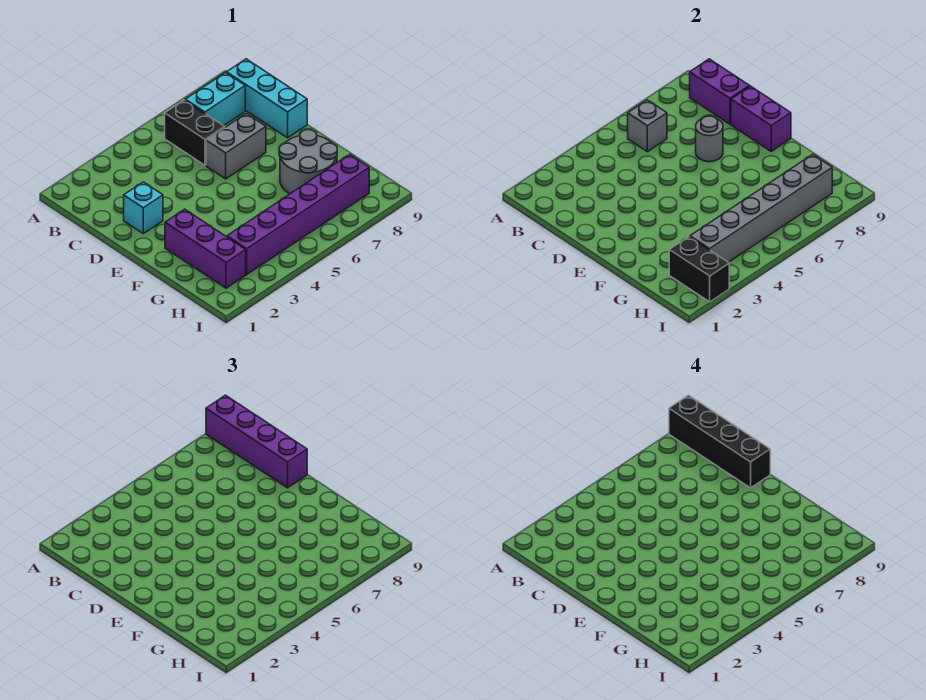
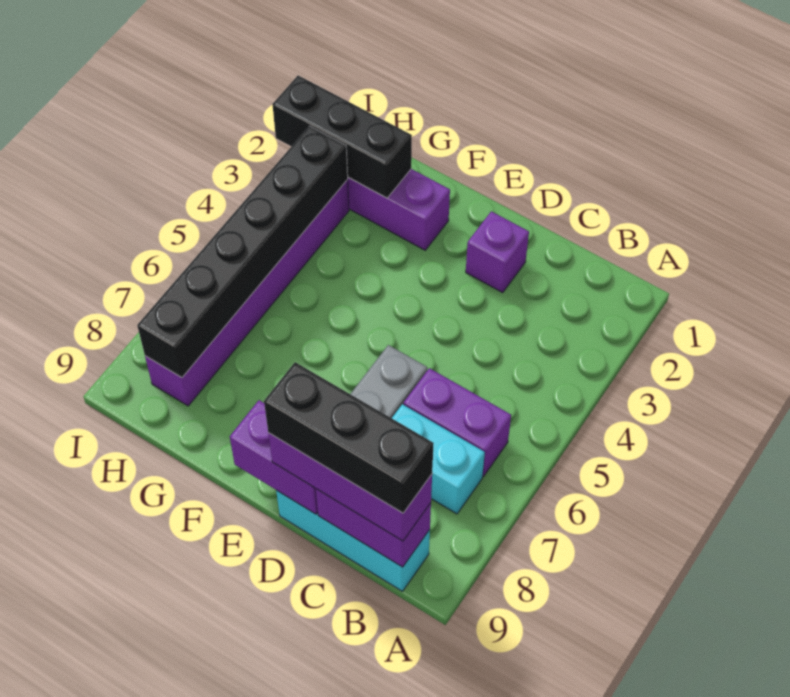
purple 1x4 brick [206,395,307,488] -> purple 1x3 brick [268,433,432,541]
black 1x4 brick [669,395,770,488] -> black 1x3 brick [264,362,434,513]
black 1x2 brick [165,100,225,165] -> purple 1x2 brick [404,368,511,476]
grey 1x1 brick [628,100,667,152] -> none
cyan 1x2 brick [185,73,245,126] -> cyan 1x2 brick turned to [392,404,485,514]
cyan 1x1 brick [124,182,163,234] -> purple 1x1 brick [466,211,529,293]
grey 1x1 round brick [696,116,723,162] -> none
grey 2x2 round brick [279,130,337,194] -> none
black 1x2 brick [669,237,729,302] -> black 1x3 brick [272,75,412,198]
grey 1x6 brick [690,154,832,262] -> black 1x6 brick [137,126,348,378]

